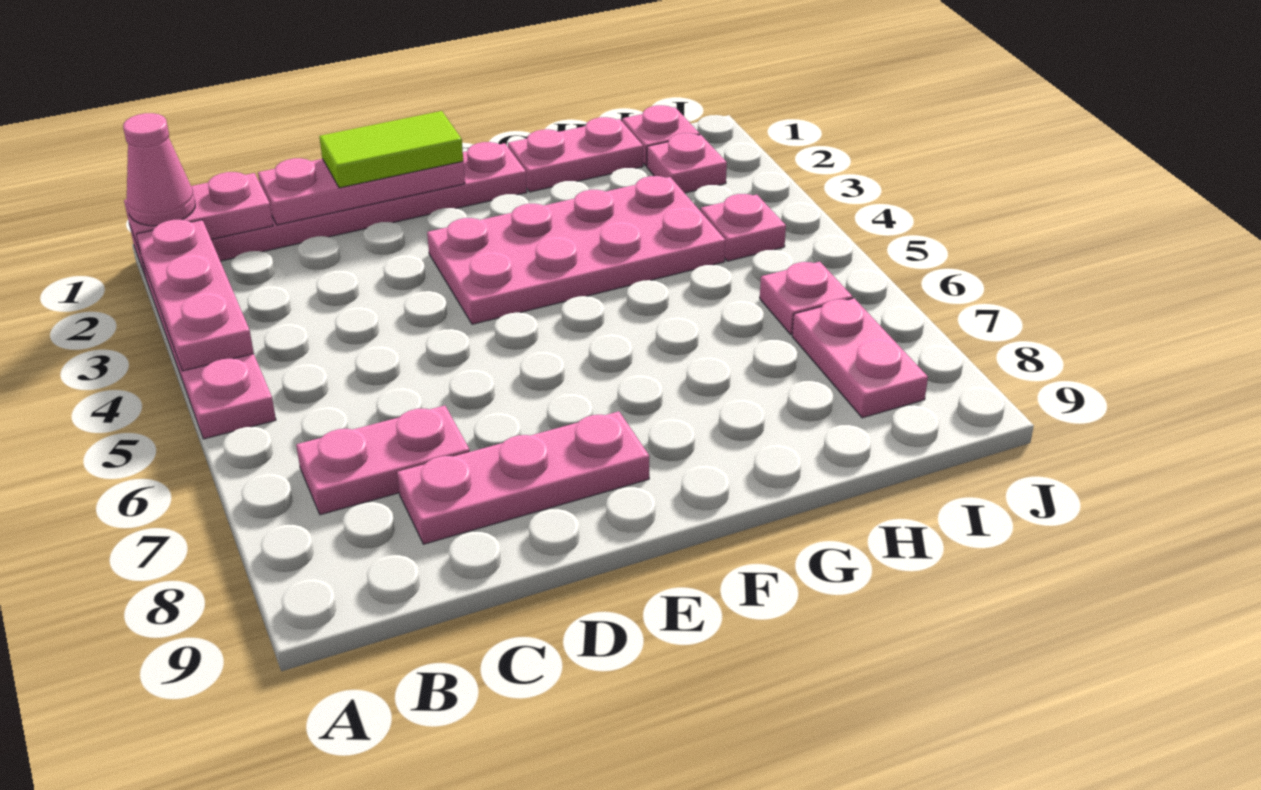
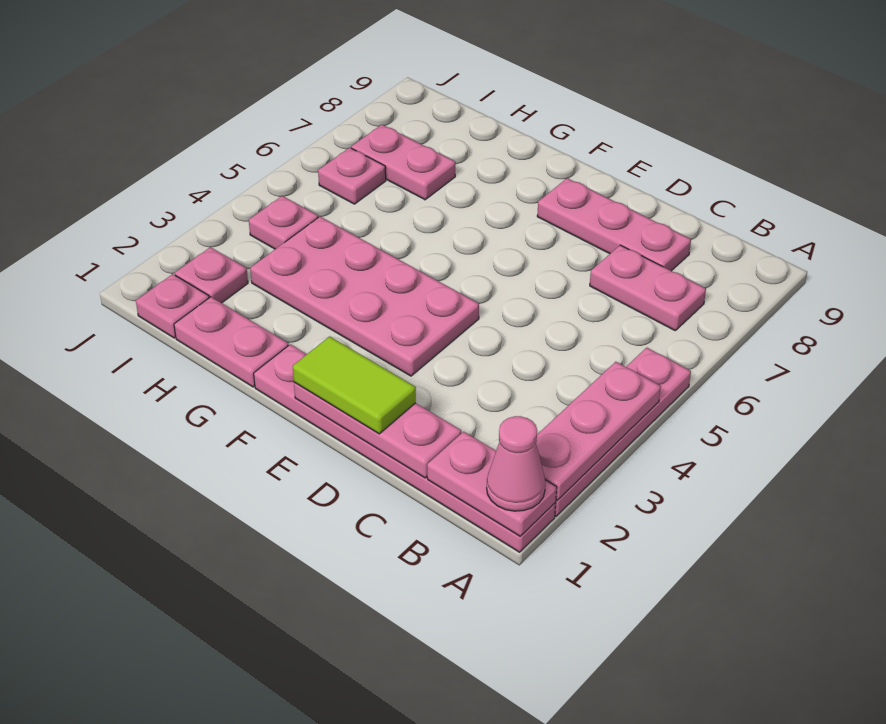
pink 1x2 plate [792,298,928,418] -> pink 1x2 plate turned to [351,125,455,200]

